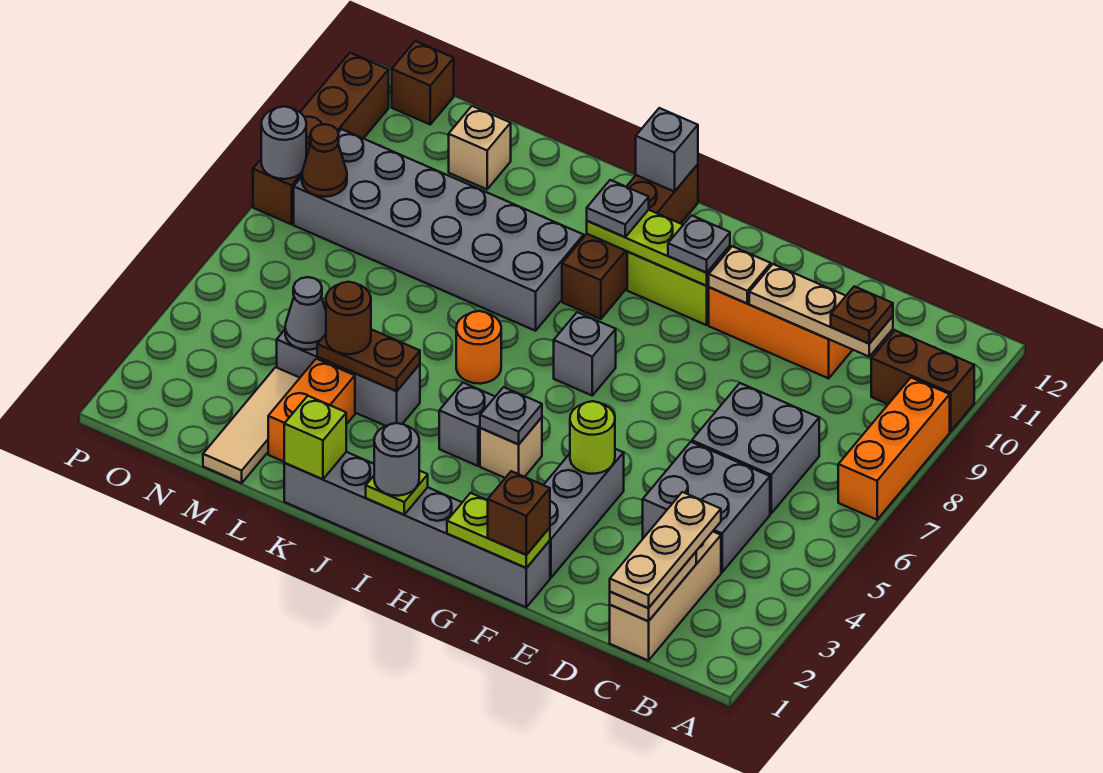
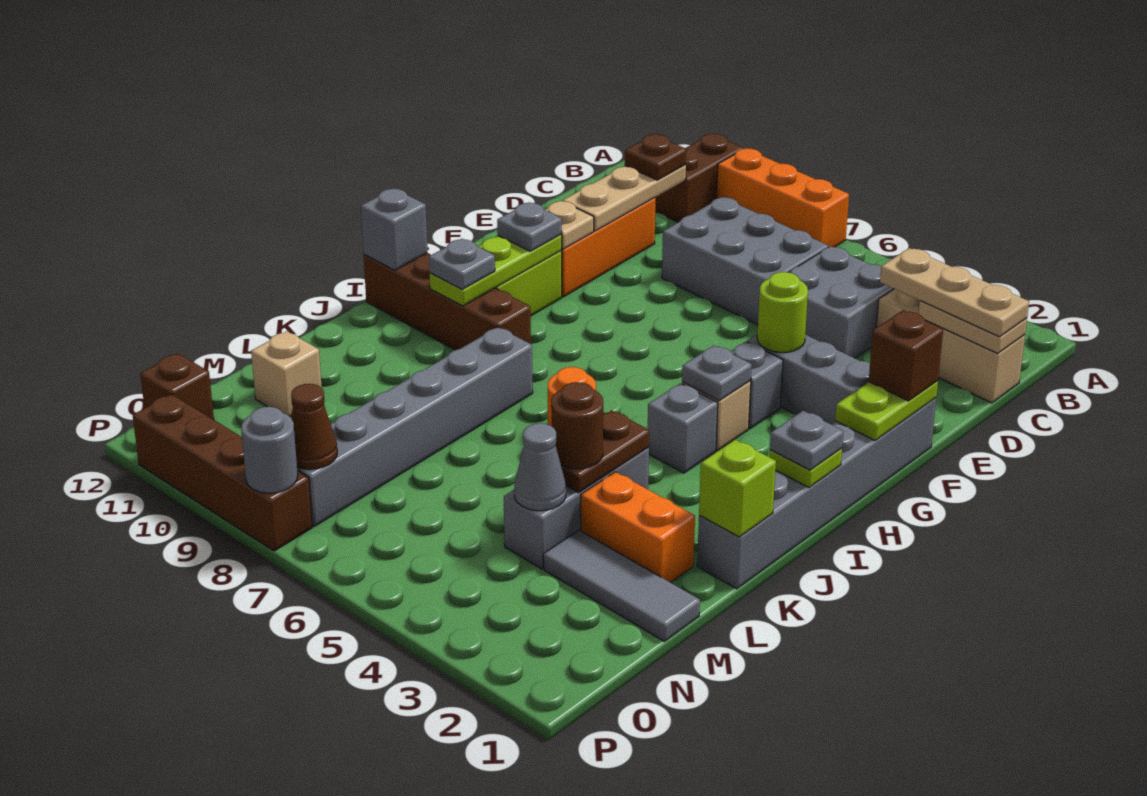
grey 2x2 brick [692,383,819,514] -> grey 2x3 brick [662,197,828,325]
grey 1x1 brick [554,312,616,395] -> grey 1x1 brick moved to [731,342,783,429]
grey 1x1 round brick [374,423,419,496] -> grey 1x1 plate [770,411,843,470]
grey 2x6 brick [294,129,584,331] -> grey 1x6 brick [297,327,533,527]
tan 1x3 tile [203,367,299,483] -> grey 1x3 tile [543,530,700,641]

